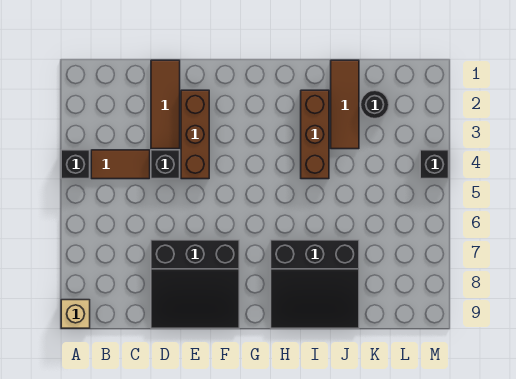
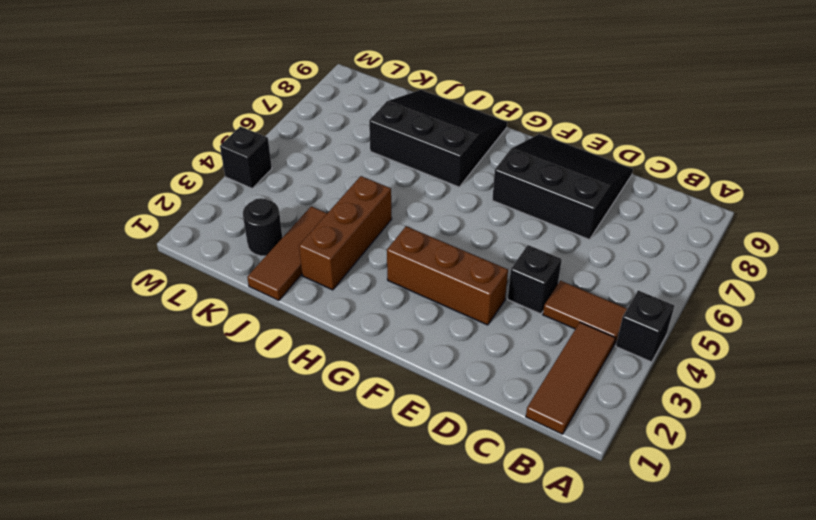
tan 1x1 brick [61,300,90,328] -> none
brown 1x3 tile [151,60,180,149] -> brown 1x3 tile moved to [526,322,615,434]
brown 1x3 brick [181,90,209,179] -> brown 1x3 brick turned to [387,226,508,325]

